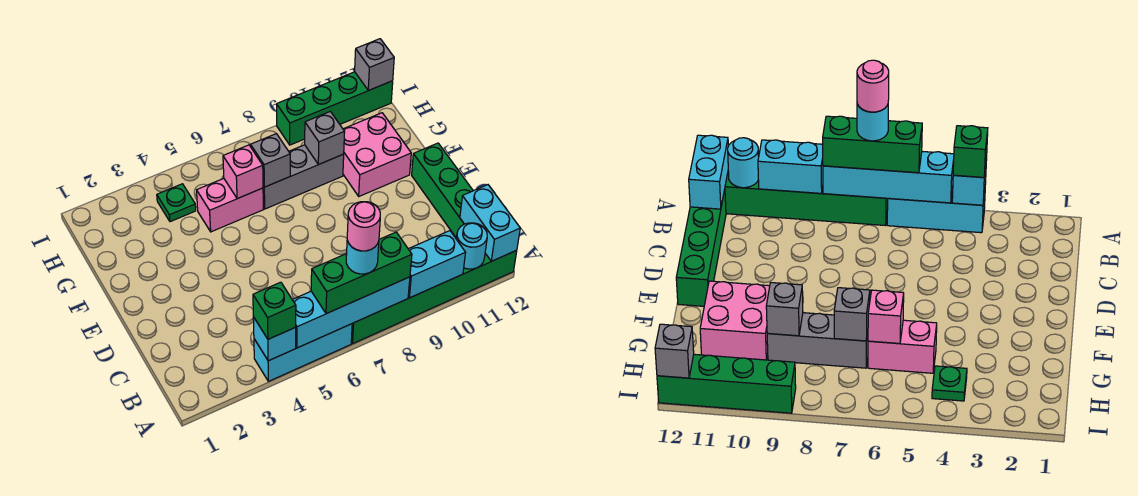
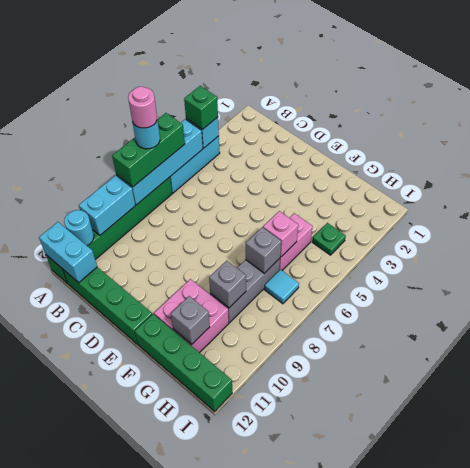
none -> cyan 1x1 tile [264,270,299,304]
green 1x4 brick [277,72,393,145] -> green 1x4 brick turned to [135,314,232,411]
grey 1x1 brick [355,39,394,90] -> grey 1x1 brick moved to [171,296,210,344]

